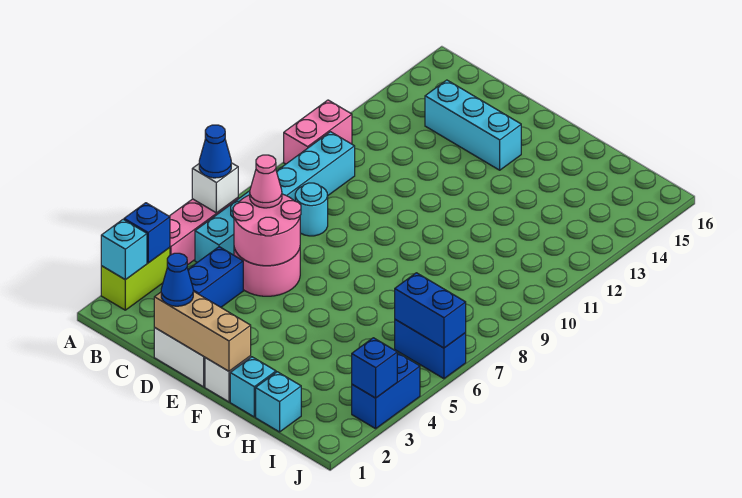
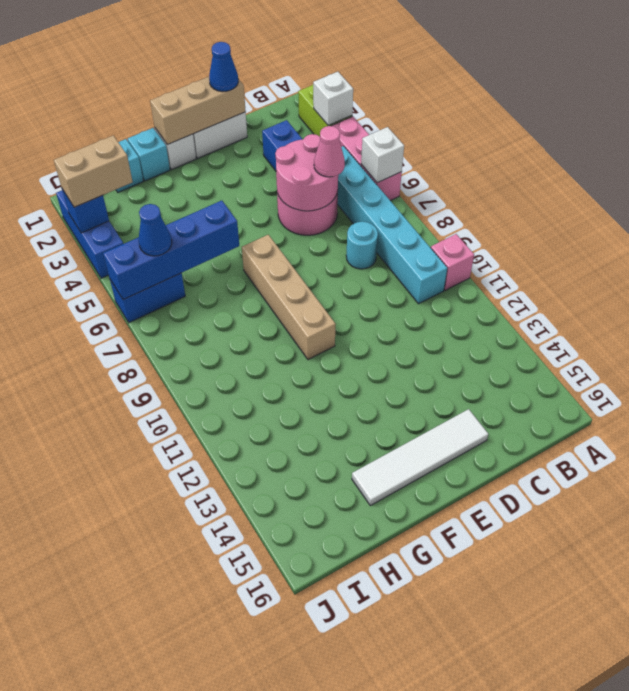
cyan 1x1 brick [101,219,147,280] -> none
blue 1x1 brick [124,203,170,263] -> white 1x1 brick [313,72,353,125]
blue 1x1 cone [199,125,231,178] -> blue 1x1 cone moved to [139,204,172,256]
pink 1x2 brick [284,100,352,164] -> pink 1x1 brick [431,234,474,290]
cyan 1x3 brick [425,80,521,170] -> none
none -> white 1x4 tile [352,409,488,506]
none -> tan 1x4 brick [242,235,336,360]
none -> tan 1x2 brick [54,136,133,207]
blue 1x2 brick [395,273,466,348] -> blue 1x4 brick [103,201,239,300]
blue 1x2 brick [352,353,420,429] -> blue 1x3 brick [56,191,123,278]

